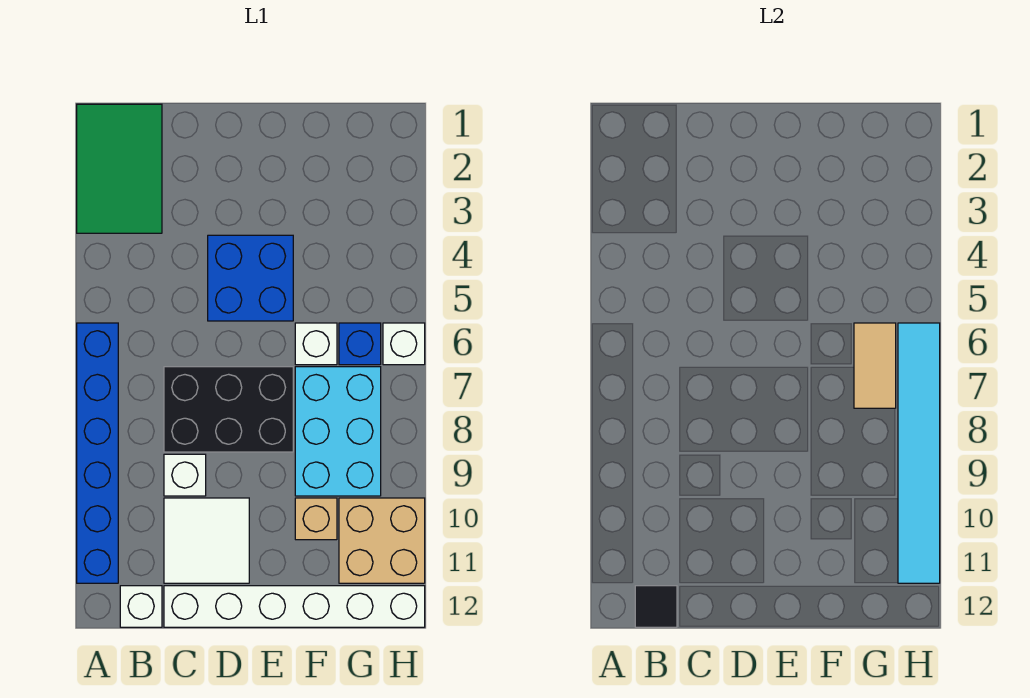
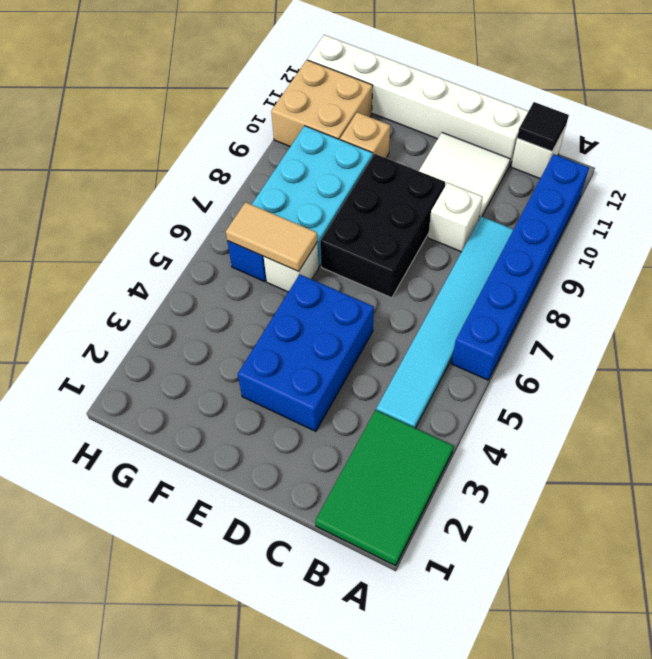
black 2x3 brick [164,367,293,452] -> black 2x3 brick turned to [320,154,445,298]
blue 2x2 brick [208,235,293,321] -> blue 2x3 brick [238,275,374,431]
tan 1x2 tile [854,323,896,408] -> tan 1x2 tile turned to [226,202,317,271]
white 1x1 brick [383,323,425,365] -> none
cyan 1x6 tile [898,323,940,583] -> cyan 1x6 tile moved to [376,216,514,428]

